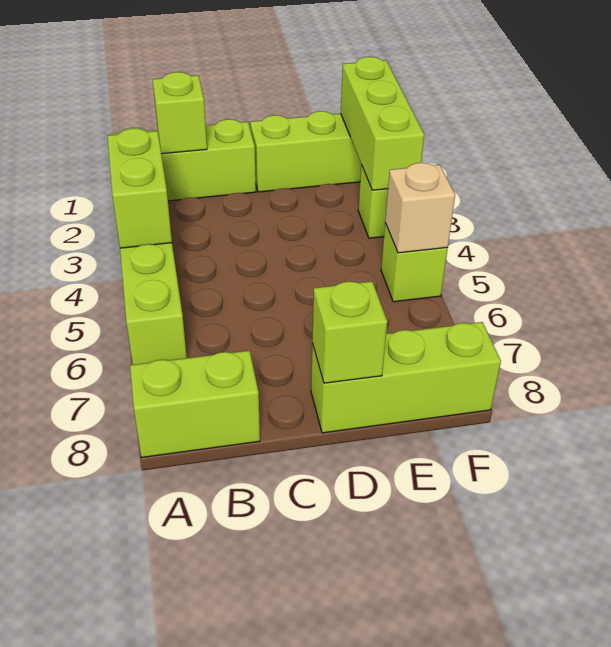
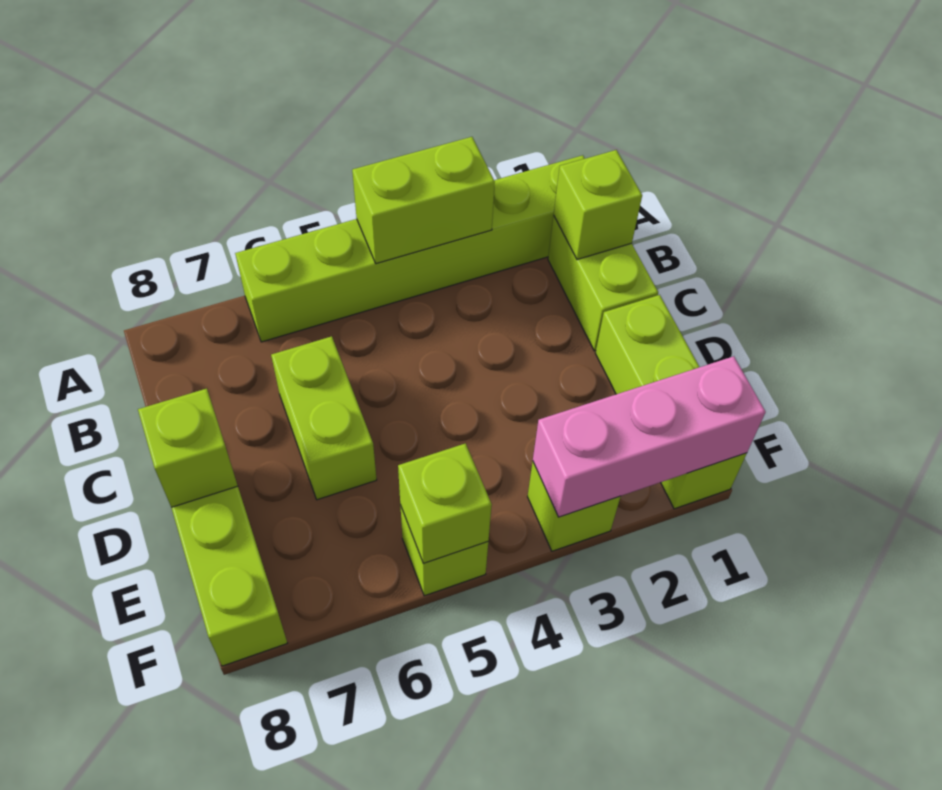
lime 1x2 brick [130,351,260,457] -> lime 1x2 brick moved to [271,336,377,500]
lime 1x3 brick [341,57,424,190] -> pink 1x3 brick [533,356,766,517]
tan 1x1 brick [385,163,455,253] -> lime 1x1 brick [398,443,492,564]

